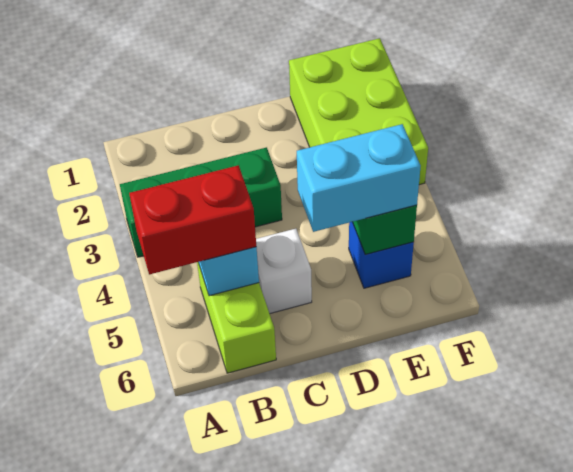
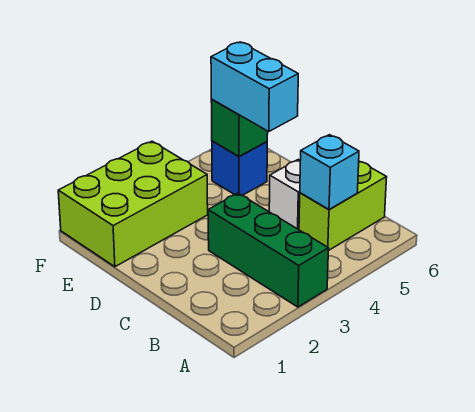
red 1x2 brick [129,165,256,275] -> none

